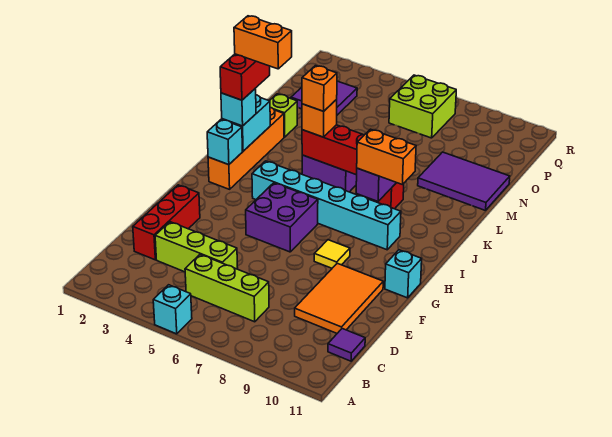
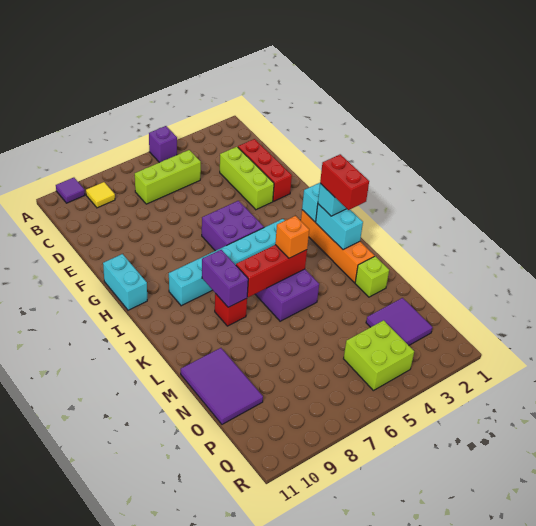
cyan 1x1 brick [153,285,192,334] -> purple 1x1 brick [149,126,177,163]
purple 1x1 tile [328,329,365,361] -> purple 1x1 tile moved to [56,178,85,203]
lime 1x3 brick [155,222,238,272] -> lime 1x3 brick turned to [220,147,274,210]
orange 2x3 tile [295,263,383,333] -> none
yellow 1x1 tile [314,240,350,268] -> yellow 1x1 tile moved to [86,182,115,208]
cyan 1x1 brick [385,250,422,298] -> cyan 1x2 brick [103,254,147,310]
orange 1x2 brick [357,129,416,184] -> none
orange 1x2 brick [234,16,292,69] -> none
orange 1x1 brick [302,66,337,111] -> none
purple 2x3 tile [418,152,510,211] -> purple 2x3 tile turned to [181,348,263,424]
lime 2x2 brick [389,75,456,138] -> lime 2x2 brick moved to [344,320,414,391]

